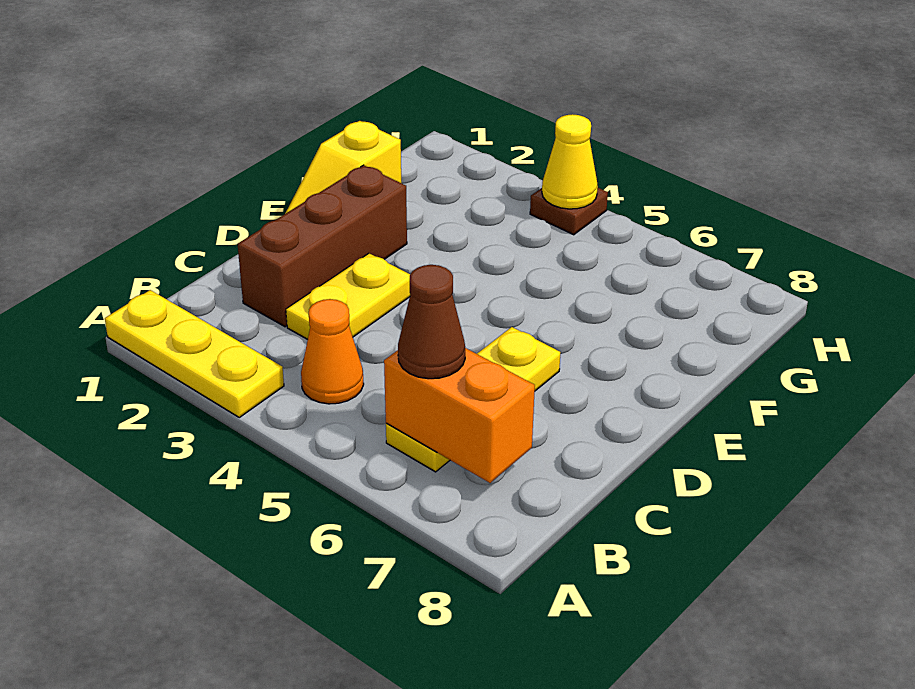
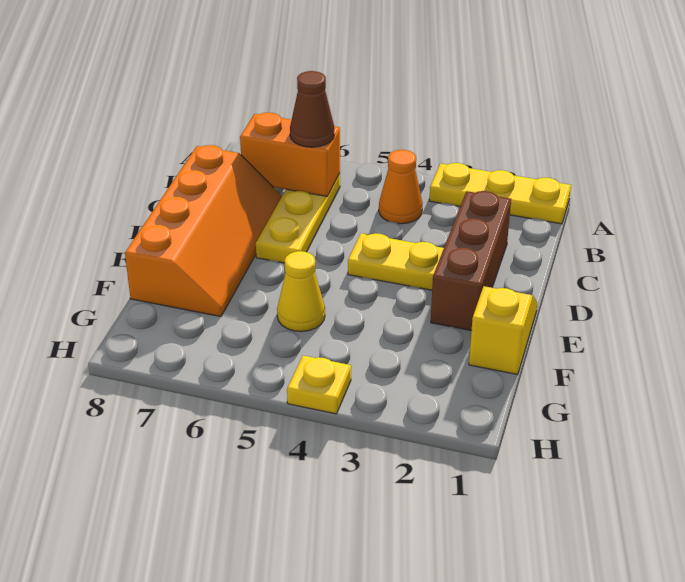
yellow 1x2 plate [286,253,410,339] -> yellow 1x2 plate turned to [348,233,444,290]
none -> orange 2x4 slope [125,145,282,317]
brown 1x1 plate [530,188,608,235] -> yellow 1x1 plate [287,356,351,414]
yellow 1x1 cone [542,114,598,209] -> yellow 1x1 cone moved to [277,251,325,332]

